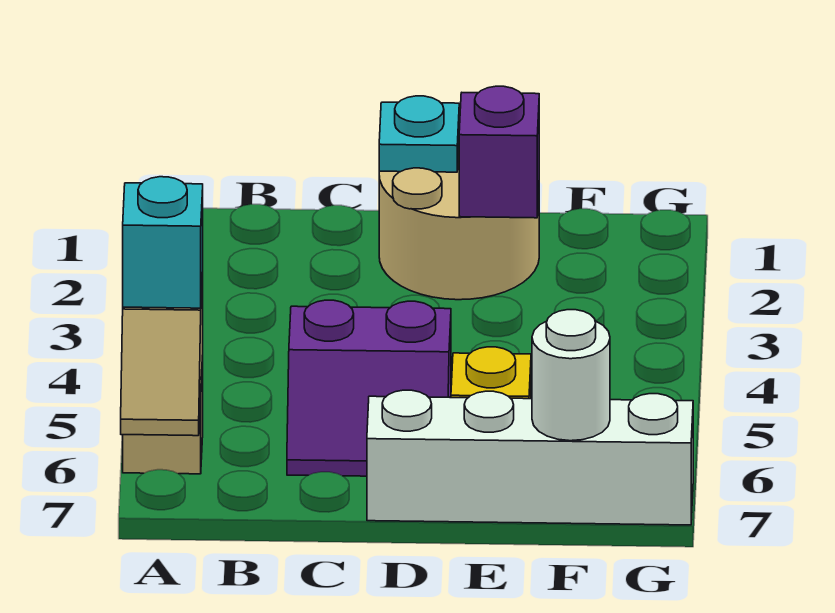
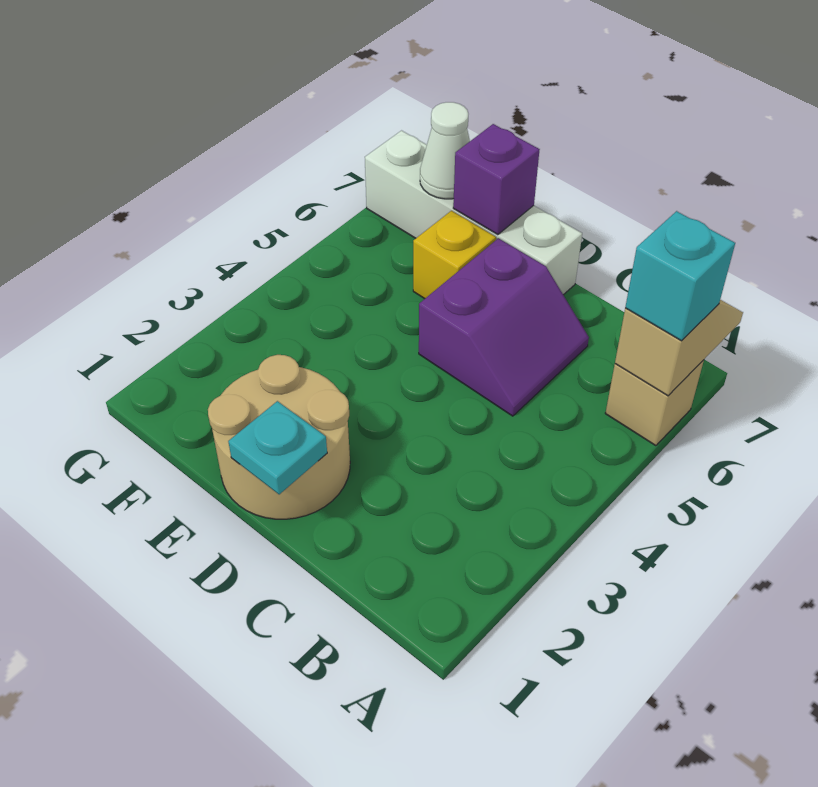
purple 2x2 slope [287,300,451,476] -> purple 2x2 slope turned to [419,238,589,416]
purple 1x1 brick [459,86,539,218] -> purple 1x1 brick moved to [453,124,540,235]
white 1x1 round brick [532,310,610,441] -> white 1x1 cone [420,102,470,199]

